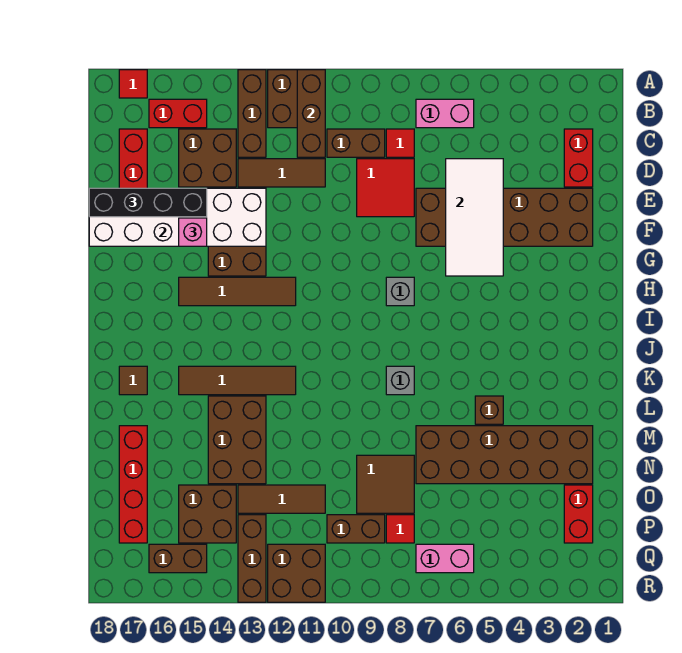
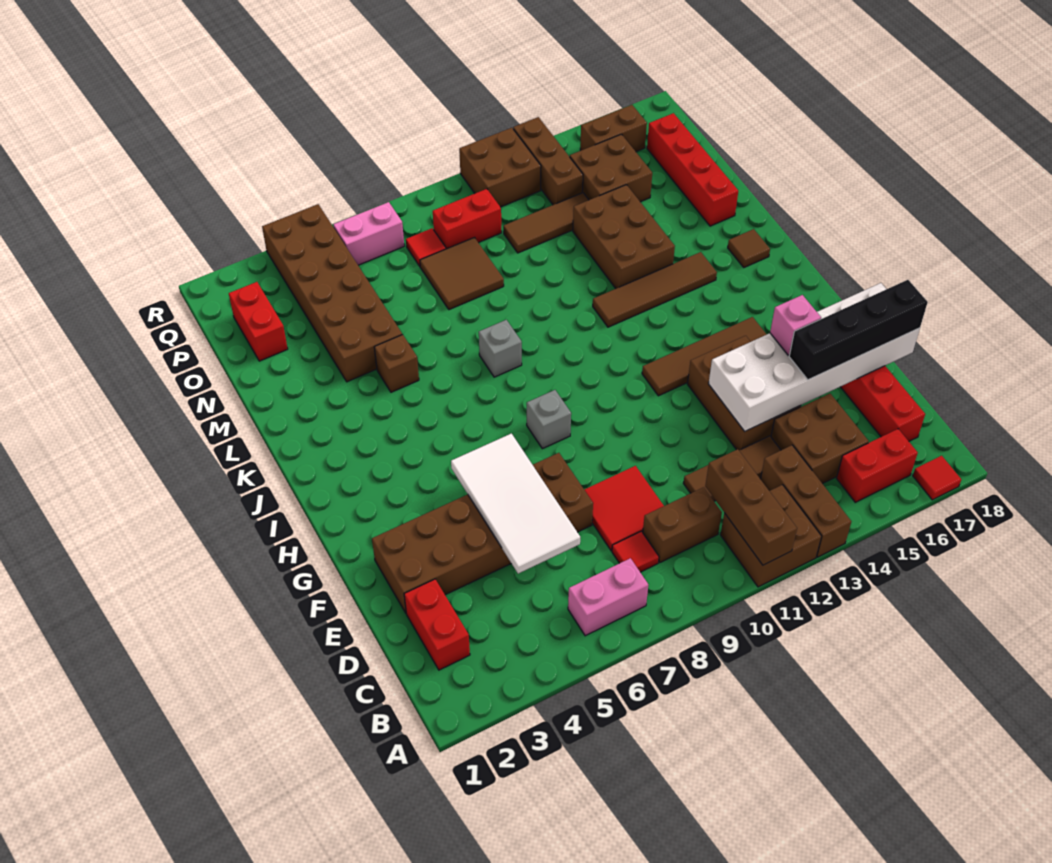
brown 2x6 brick [416,426,593,484] -> brown 2x6 brick turned to [262,204,402,382]
brown 1x2 brick [327,515,385,543] -> red 1x2 brick [433,189,502,249]

